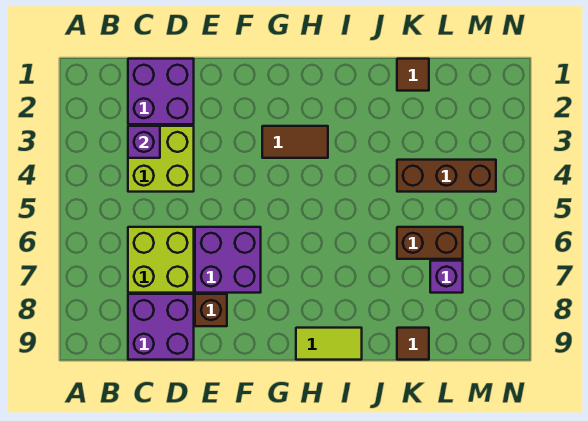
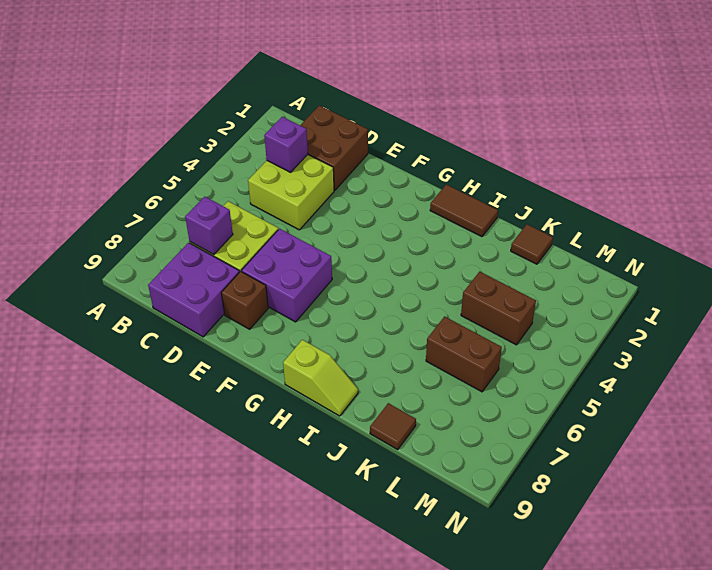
purple 2x2 brick [128,59,194,124] -> brown 2x2 brick [300,105,368,190]
brown 1x2 tile [262,126,328,158] -> brown 1x2 tile moved to [430,184,498,237]
lime 1x2 tile [296,328,362,360] -> lime 1x2 slope [283,340,358,416]
brown 1x3 brick [397,160,496,192] -> brown 1x2 brick [461,272,536,345]
purple 1x1 brick [430,261,463,293] -> purple 1x1 brick moved to [185,197,233,255]

